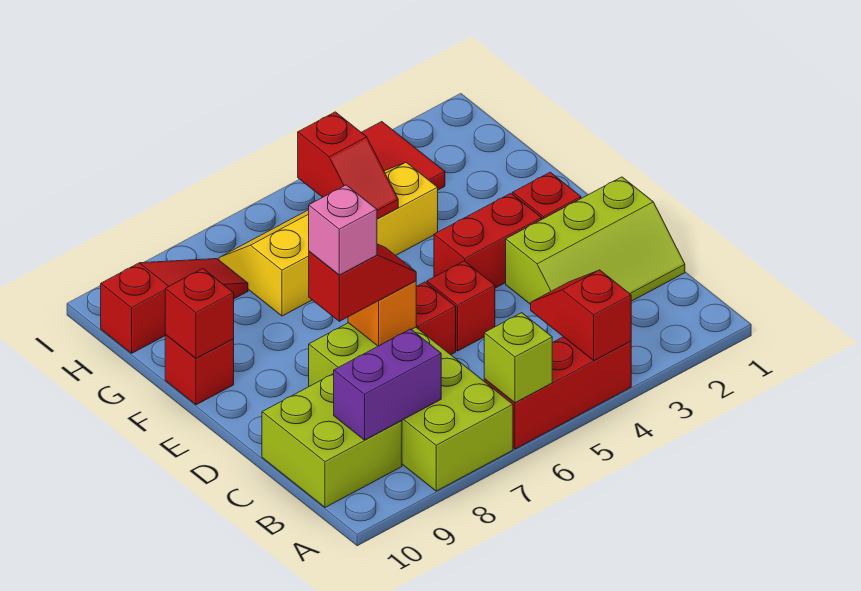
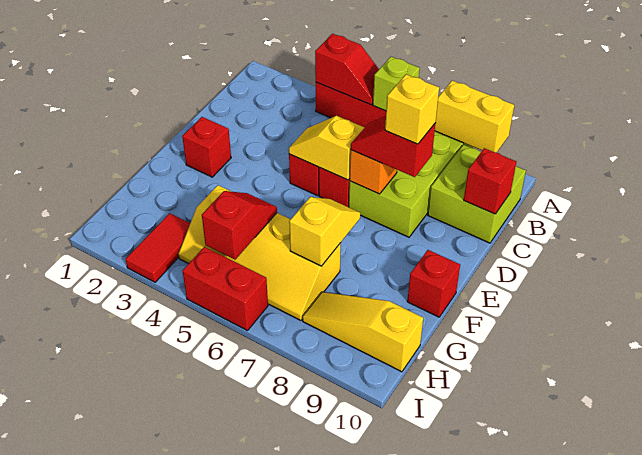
red 1x2 slope [531,270,631,361] -> red 1x2 slope turned to [315,34,379,105]
none -> yellow 1x2 brick [435,81,514,153]
purple 1x2 brick [334,329,441,440] -> none
lime 2x3 slope [506,177,685,304] -> none
none -> yellow 1x2 slope [289,116,365,180]
pink 1x1 brick [309,185,377,275] -> yellow 1x1 brick [385,74,439,144]
red 1x2 brick [434,193,542,288] -> red 1x2 brick moved to [183,247,268,331]
none -> yellow 1x2 slope [289,197,360,266]
red 1x1 brick [165,268,234,358] -> red 1x1 brick moved to [464,148,516,214]
red 1x3 slope [101,259,248,353] -> yellow 1x3 slope [303,292,423,372]

